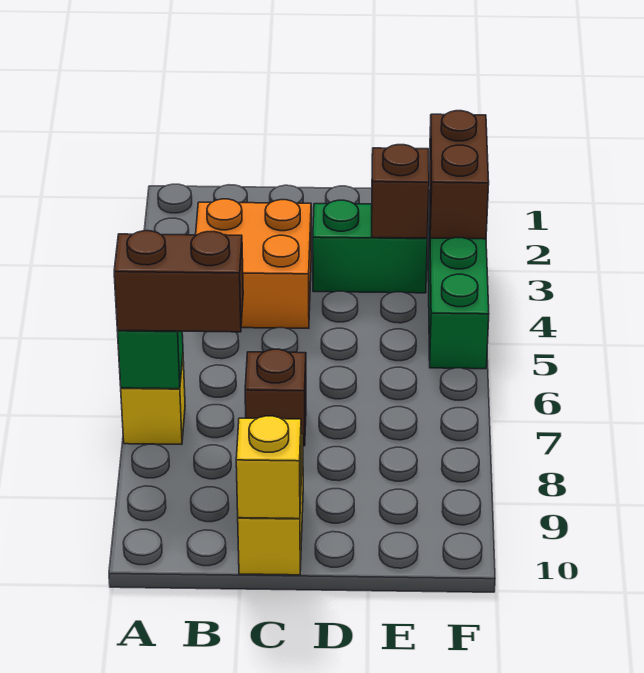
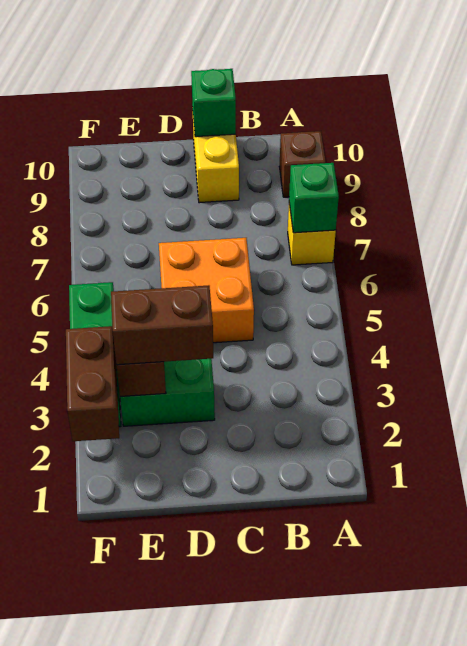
brown 1x2 brick [114,231,243,332] -> brown 1x2 brick moved to [111,285,213,365]
orange 2x2 brick [196,199,311,328] -> orange 2x2 brick moved to [159,238,254,343]
brown 1x1 brick [245,349,306,446] -> brown 1x1 brick moved to [279,131,326,197]
yellow 1x1 brick [236,416,301,519] -> green 1x1 brick [191,69,236,137]

